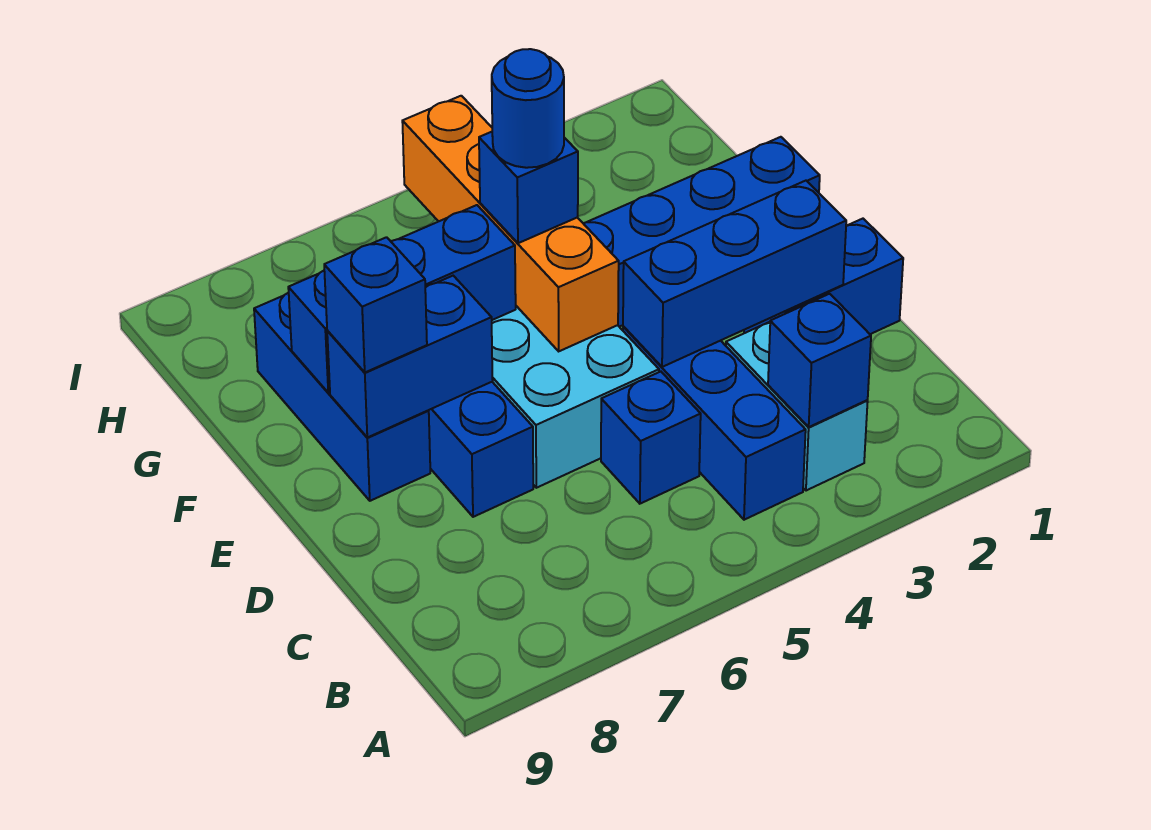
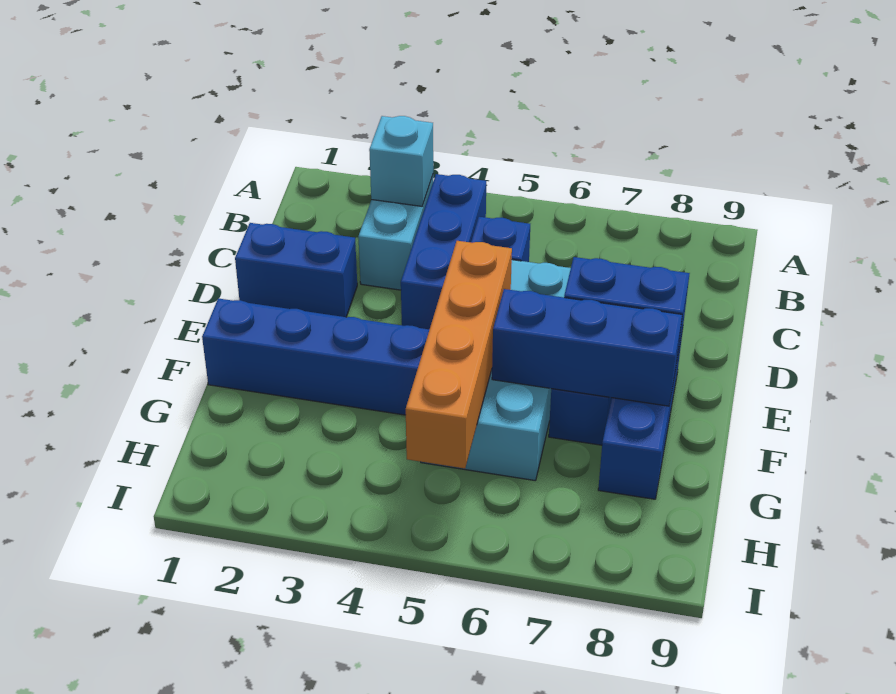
blue 1x1 brick [768,294,871,427] -> cyan 1x1 brick [369,116,433,206]
blue 1x3 brick [623,181,846,367] -> none
blue 1x1 brick [324,237,427,372] -> none
blue 1x1 brick [479,132,578,243] -> none
blue 1x1 round brick [492,49,564,168] -> none

